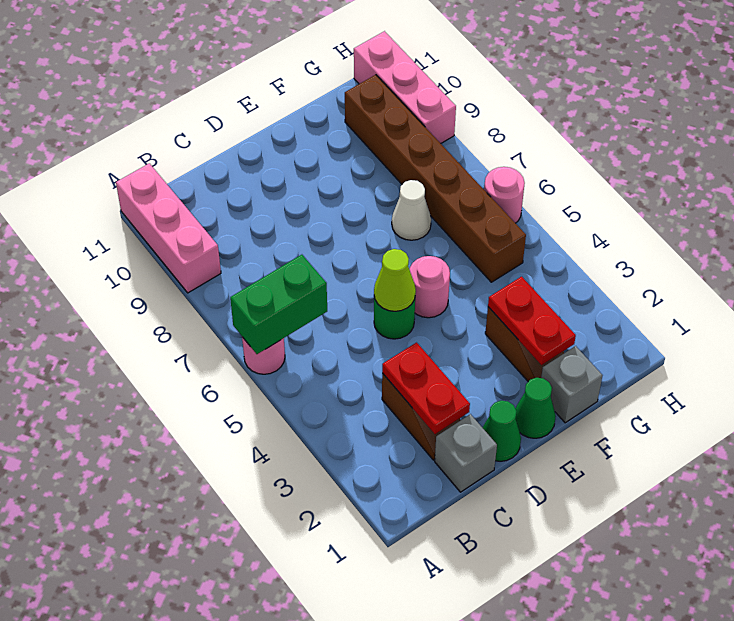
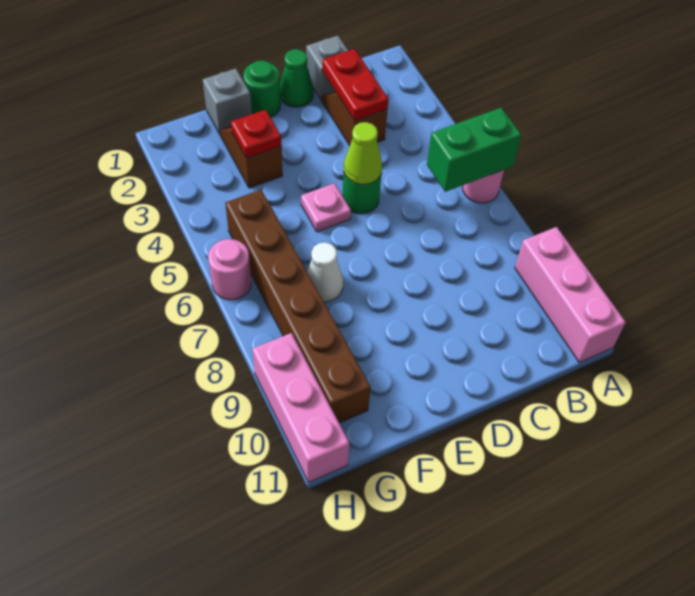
green 1x1 cone [515,378,556,438] -> green 1x1 round brick [243,60,281,117]
pink 1x1 round brick [409,256,450,318] -> pink 1x1 plate [301,183,351,232]
red 1x2 plate [488,277,576,365] -> red 1x1 plate [231,110,281,158]

